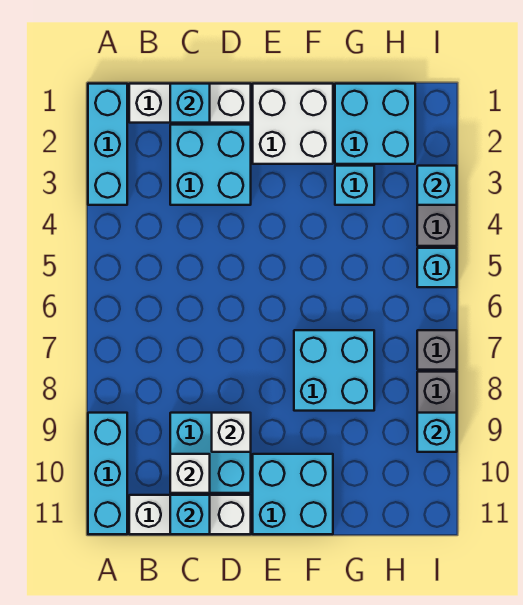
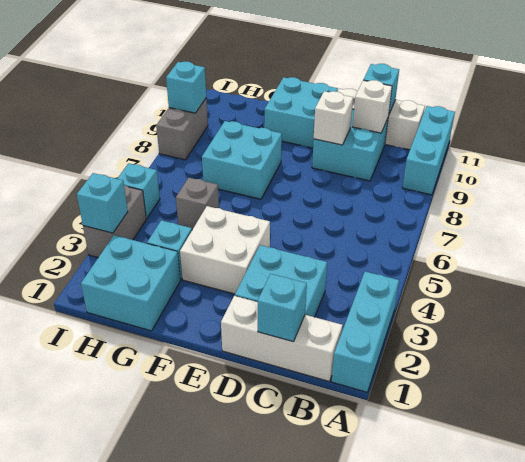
white 2x2 brick [253,84,333,164] -> white 2x2 brick moved to [180,206,270,294]
grey 1x1 brick [417,330,457,370] -> grey 1x1 brick moved to [176,178,219,230]

